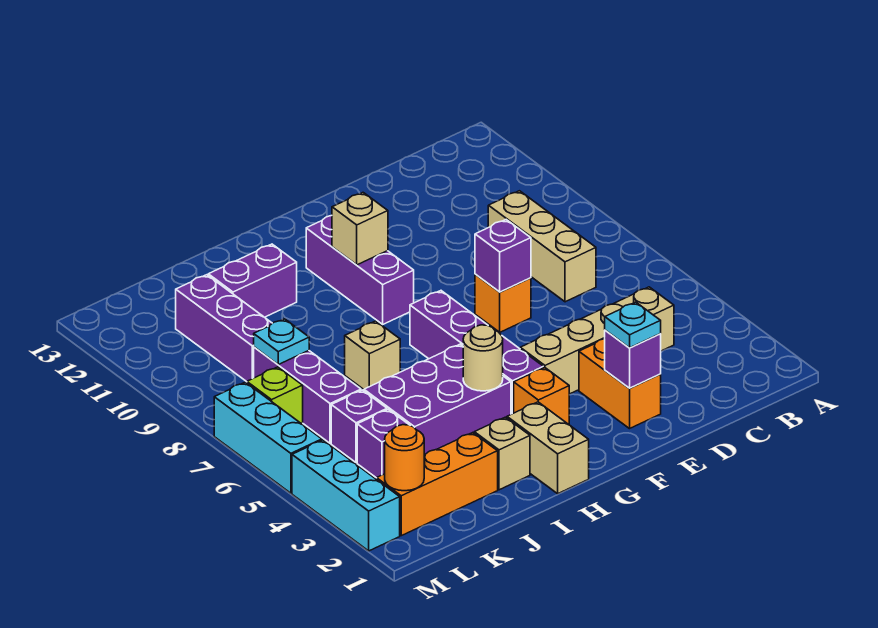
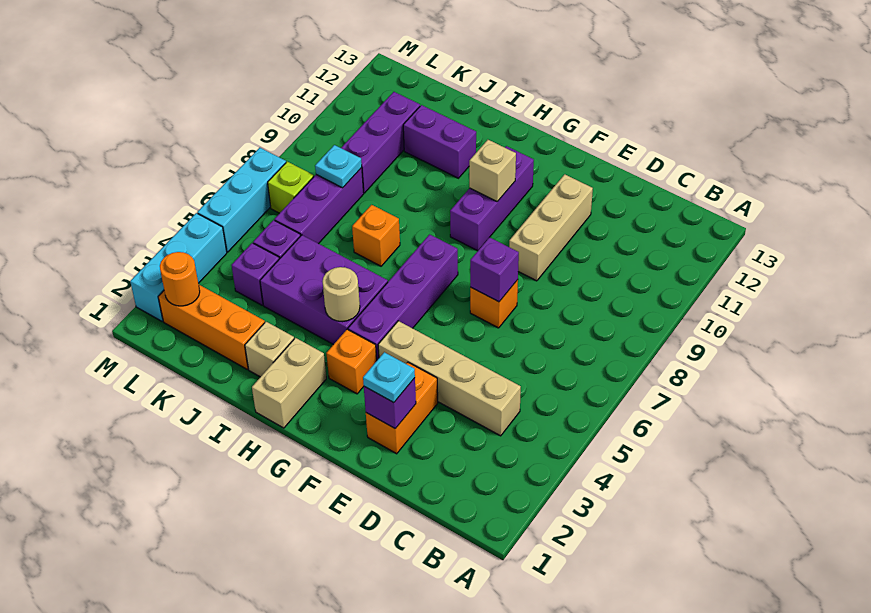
tan 1x3 brick [488,191,596,302] -> tan 1x3 brick moved to [509,174,593,281]
tan 1x1 brick [345,321,400,389] -> orange 1x1 brick [352,205,400,266]

